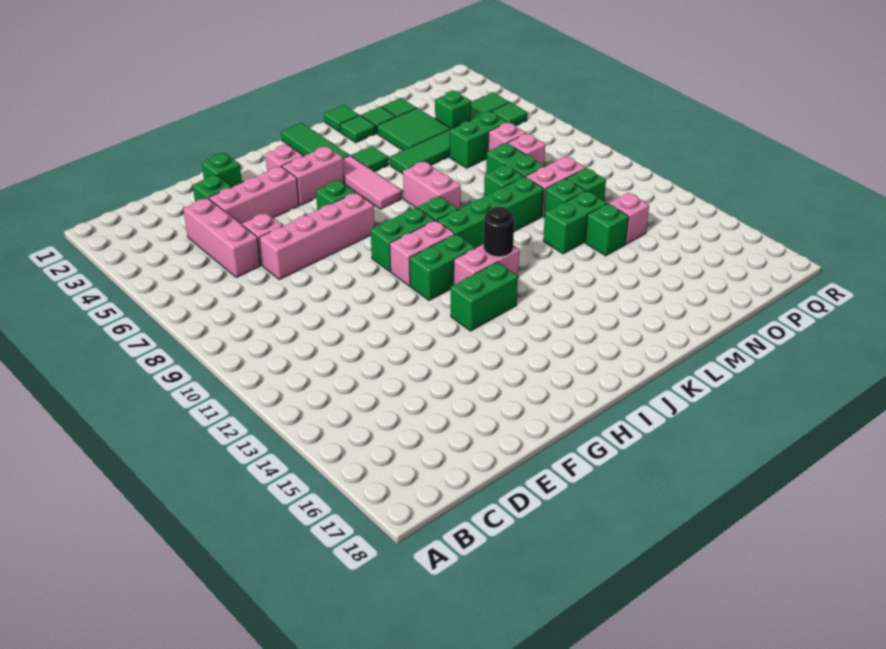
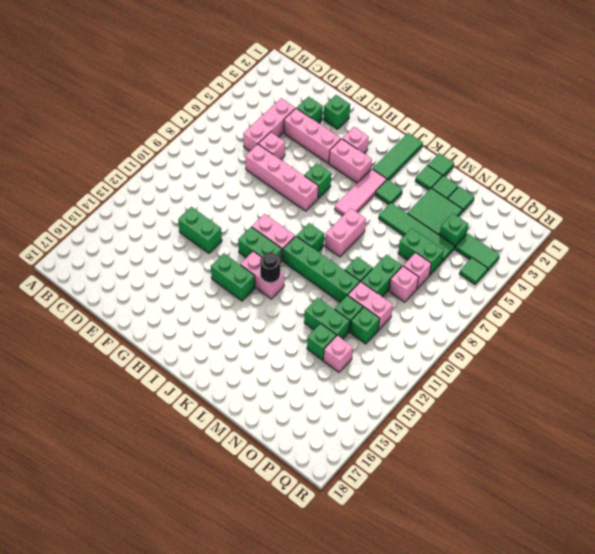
green 1x2 brick [371,207,435,271] -> green 1x2 brick moved to [178,207,222,253]

